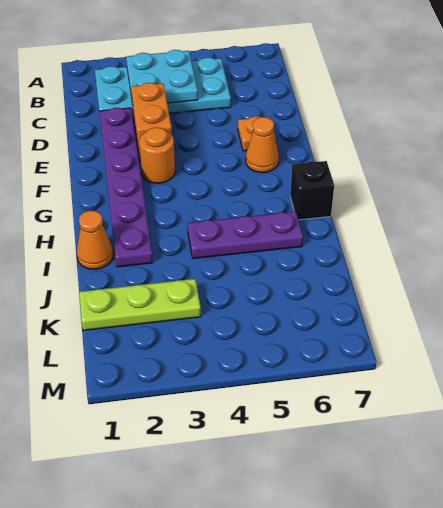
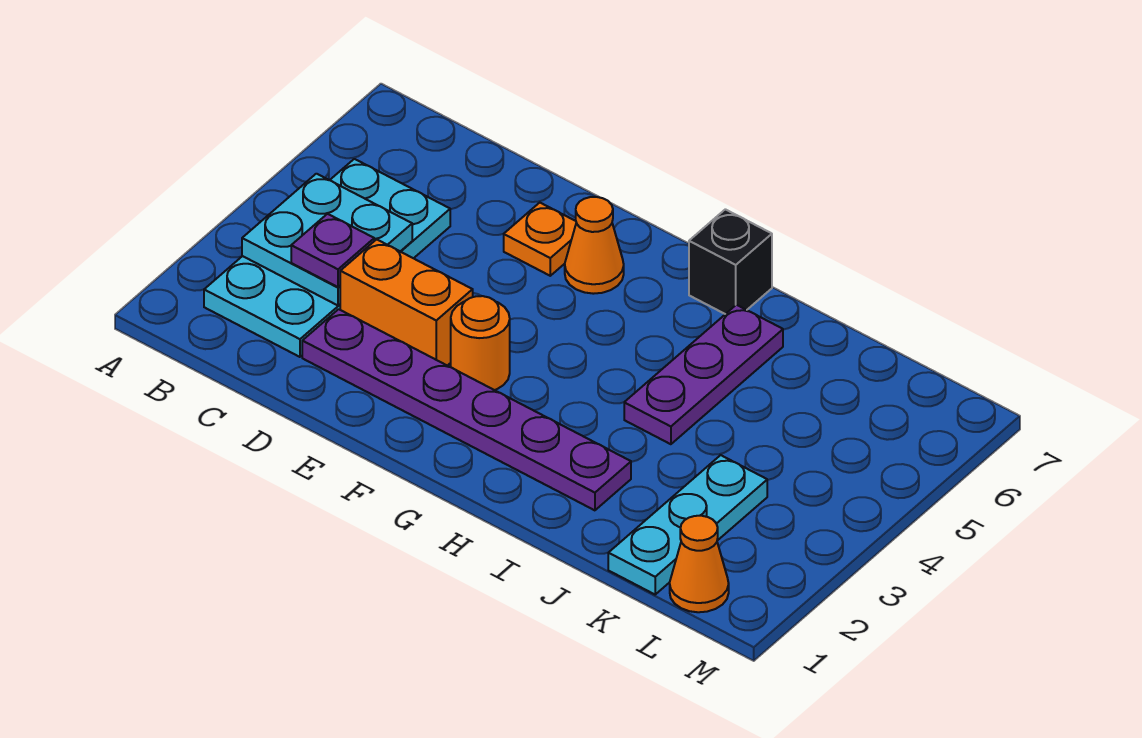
none -> purple 1x1 plate [291,214,374,287]
orange 1x1 cone [77,211,113,269] -> orange 1x1 cone moved to [670,516,729,612]
lime 1x3 plate [79,279,201,331] -> cyan 1x3 plate [608,455,767,594]

